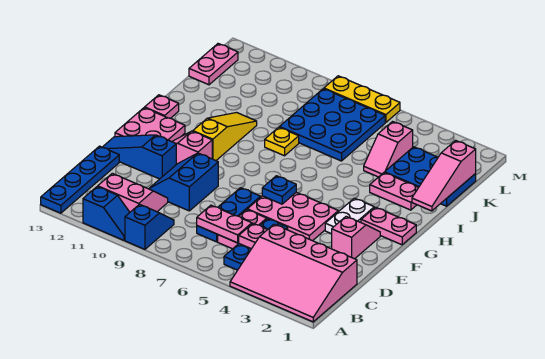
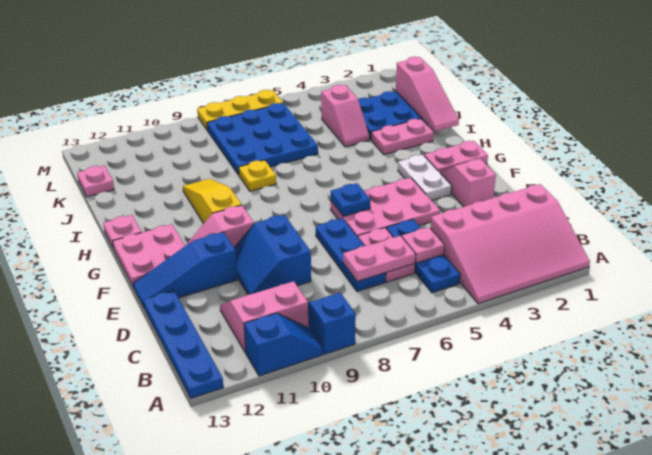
pink 1x2 plate [189,44,238,85] -> pink 1x1 plate [77,165,114,197]

